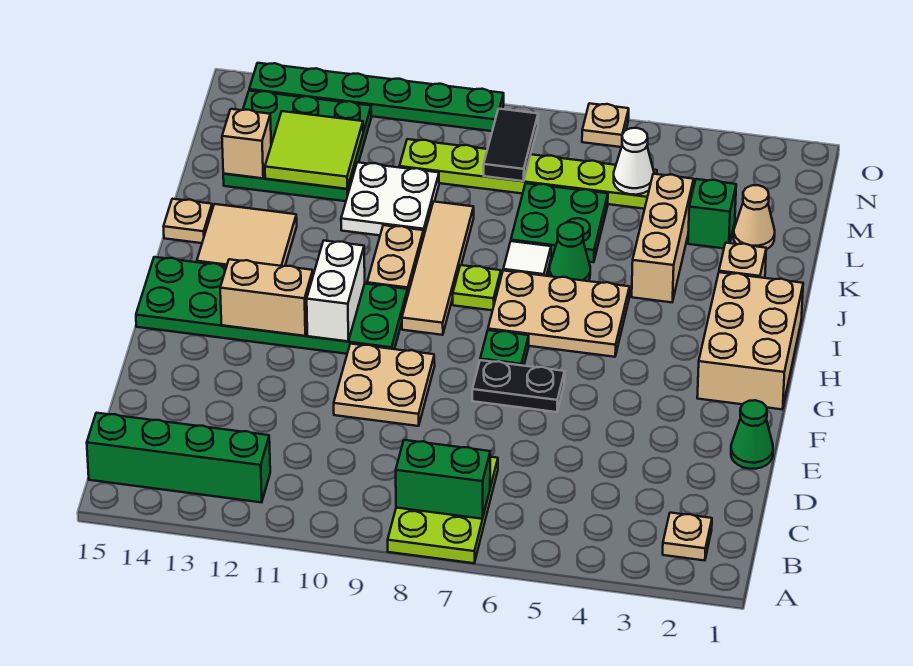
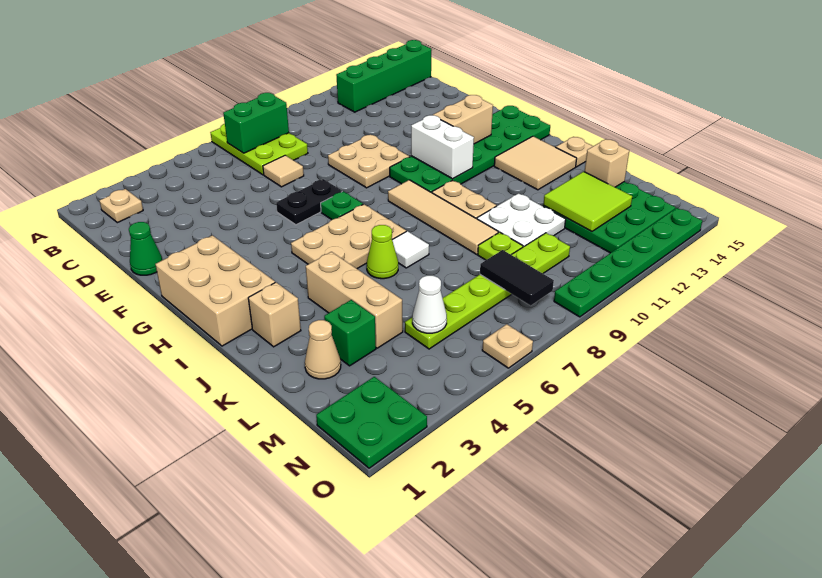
none -> tan 1x1 tile [263,155,304,187]
lime 1x1 plate [453,265,501,310] -> lime 1x1 plate moved to [478,232,523,260]
green 1x1 cone [549,222,590,281] -> lime 1x1 cone [367,225,398,279]
green 2x2 plate [511,183,608,262] -> green 2x2 plate moved to [316,377,427,468]

